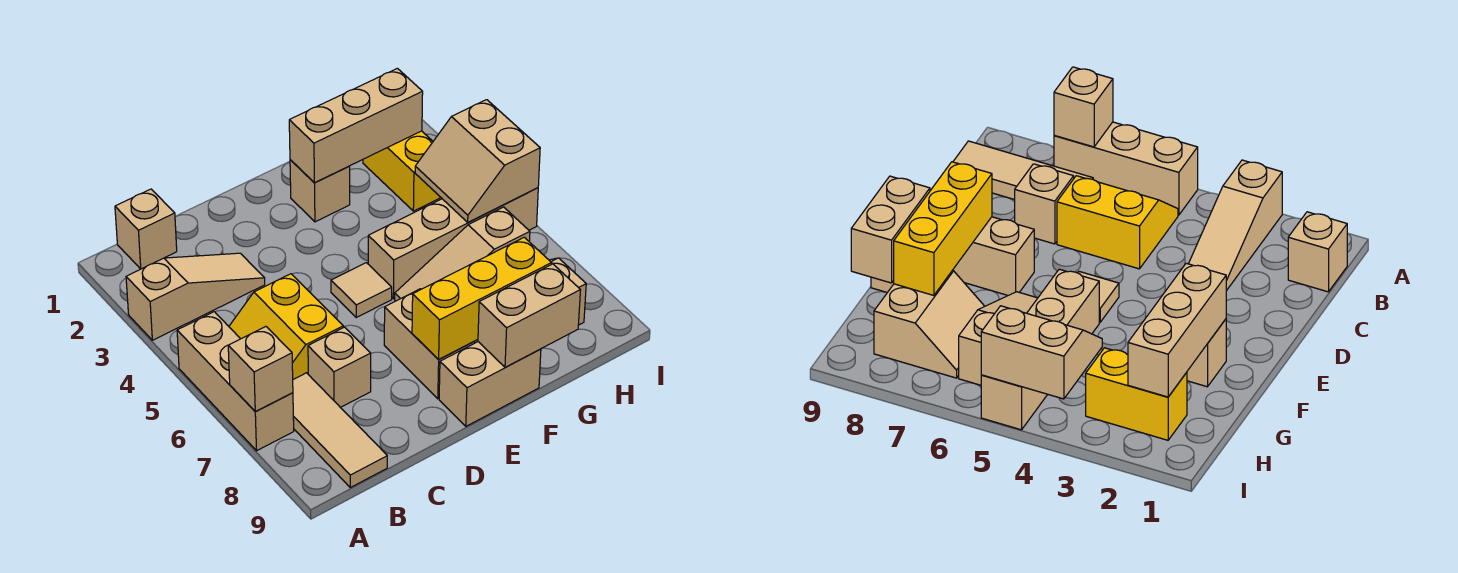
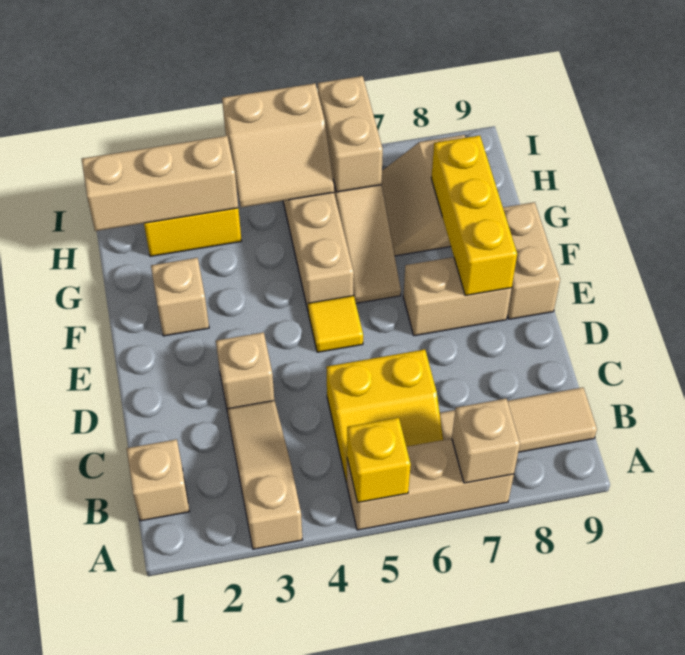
none -> yellow 1x1 brick [347,418,411,503]
tan 1x1 brick [308,327,371,407] -> tan 1x1 brick moved to [216,332,274,409]
tan 1x1 tile [331,263,392,317] -> yellow 1x1 tile [308,296,363,352]
tan 1x3 brick [289,68,423,183] -> tan 1x3 brick turned to [82,136,238,231]
tan 1x2 brick [478,264,580,367] -> tan 1x2 brick moved to [318,76,383,192]

